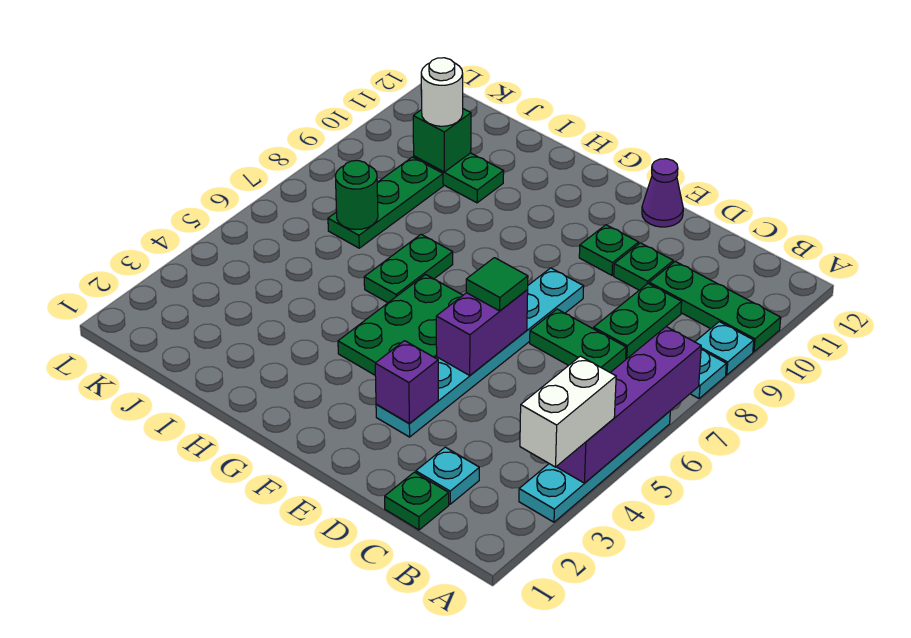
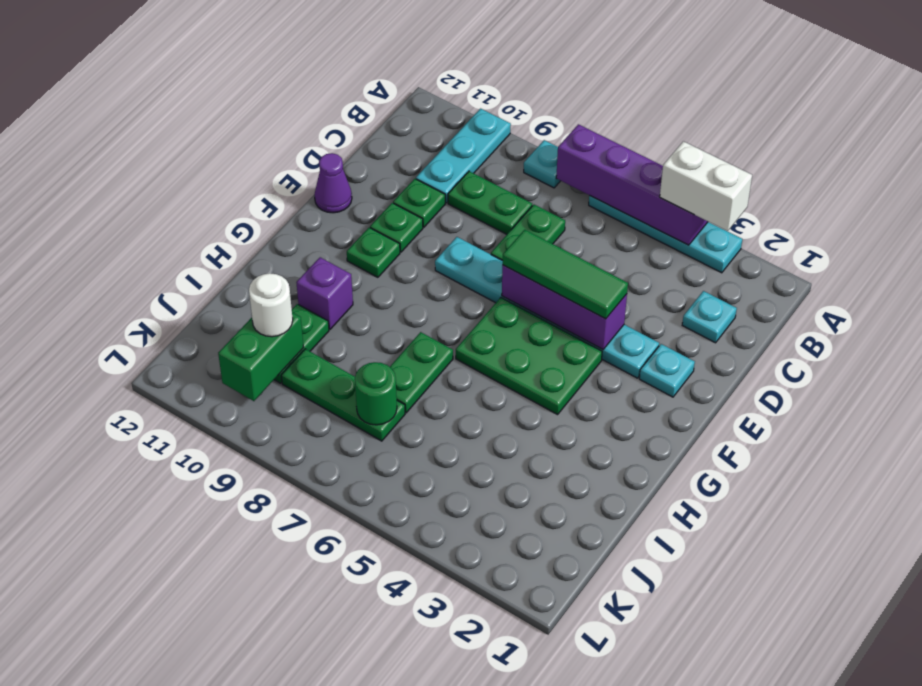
cyan 1x1 plate [695,322,754,375] -> cyan 1x1 plate moved to [639,344,695,397]
green 1x3 plate [649,261,781,352] -> cyan 1x3 plate [416,109,511,203]
green 1x1 plate [385,472,449,530] -> green 1x1 plate moved to [347,228,400,277]
purple 1x1 brick [375,341,438,423] -> purple 1x1 brick moved to [296,257,353,329]
purple 1x2 brick [436,290,528,375] -> purple 1x3 brick [502,265,627,349]
green 1x1 tile [466,258,528,311] -> green 1x3 tile [503,230,628,319]
green 1x2 plate [364,234,453,303] -> green 1x2 plate turned to [390,332,453,413]
green 1x1 brick [413,109,471,172] -> green 1x2 brick [218,312,304,401]

